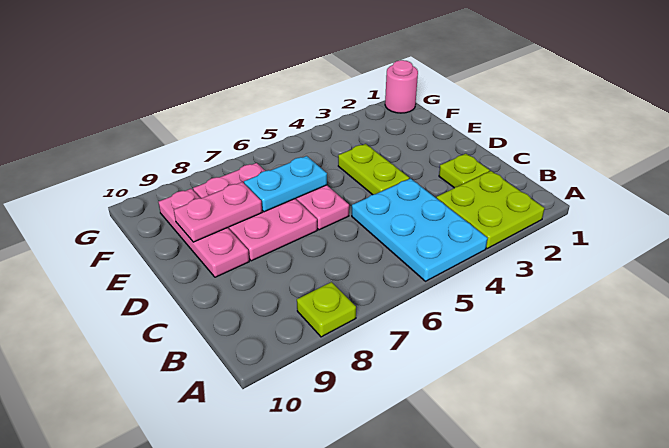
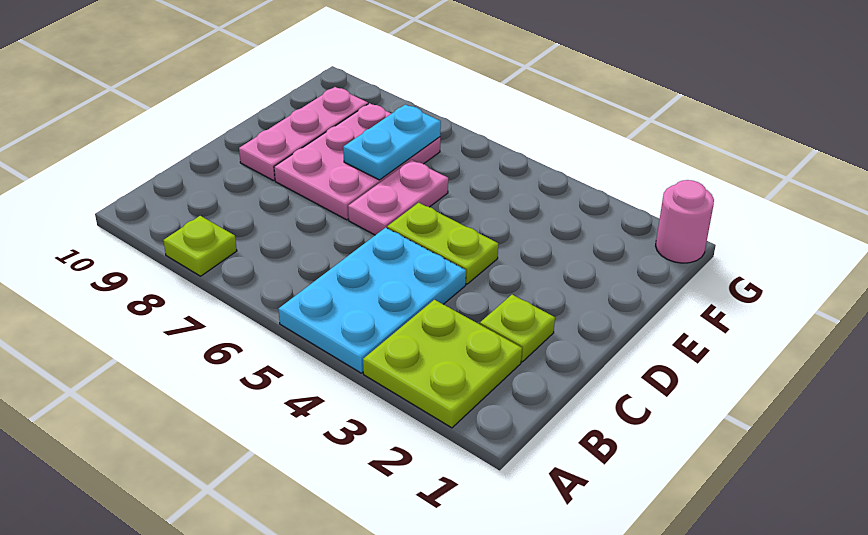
lime 1x2 plate [338,144,409,195] -> lime 1x2 plate turned to [387,203,498,284]
cyan 1x2 plate [244,156,327,212] -> cyan 1x2 plate turned to [343,105,441,180]
pink 1x2 plate [174,182,262,242] -> none

